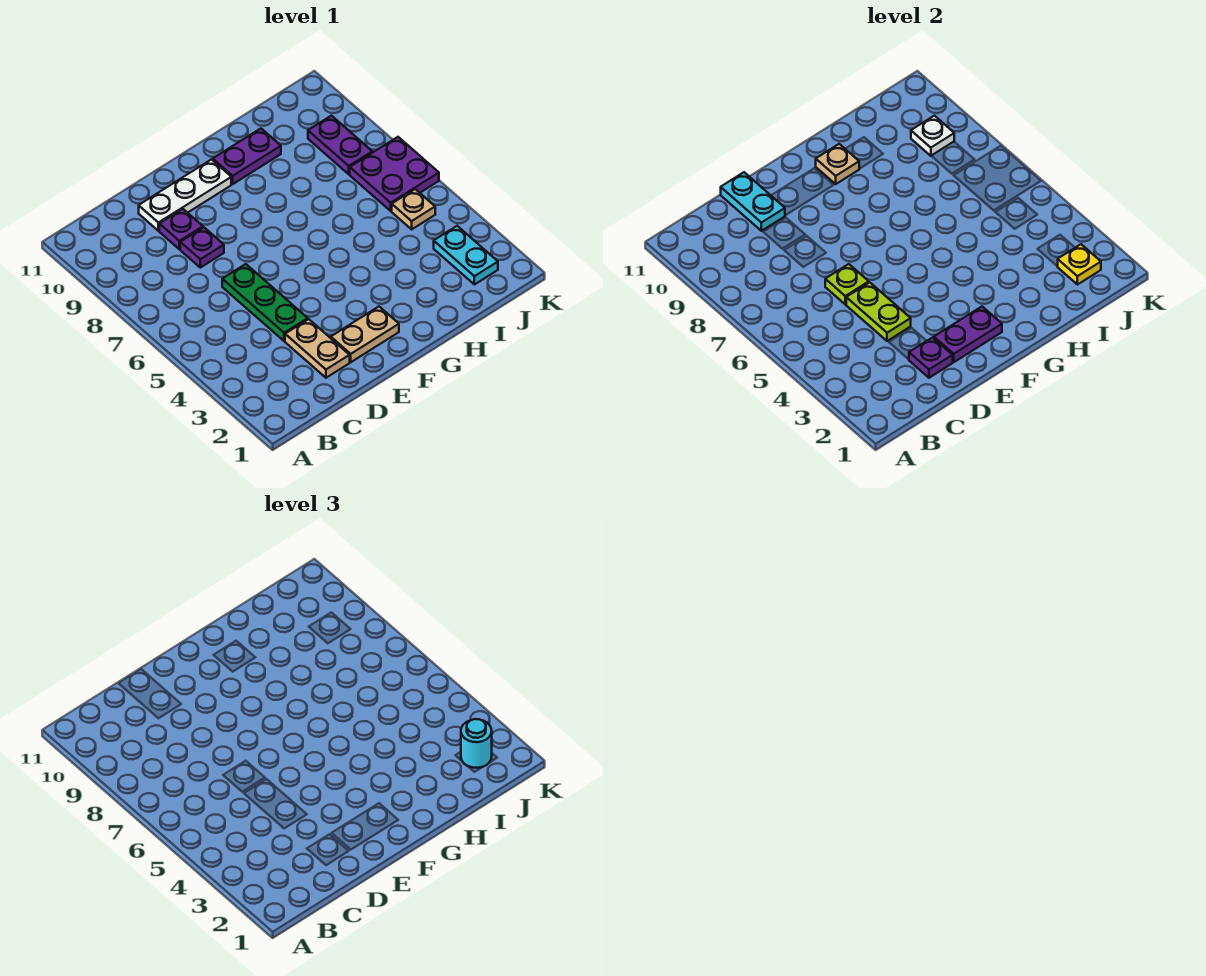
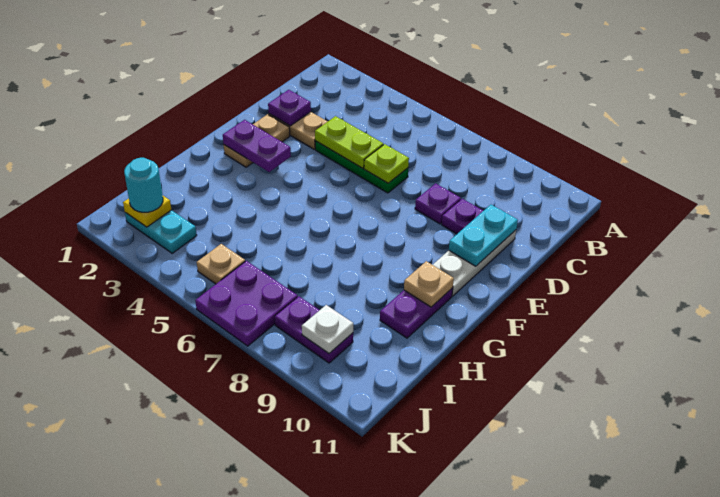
cyan 1x2 plate [721,172,785,231] -> cyan 1x2 plate turned to [449,205,518,266]
purple 1x2 plate [934,307,1002,362] -> purple 1x2 plate turned to [223,120,291,172]

